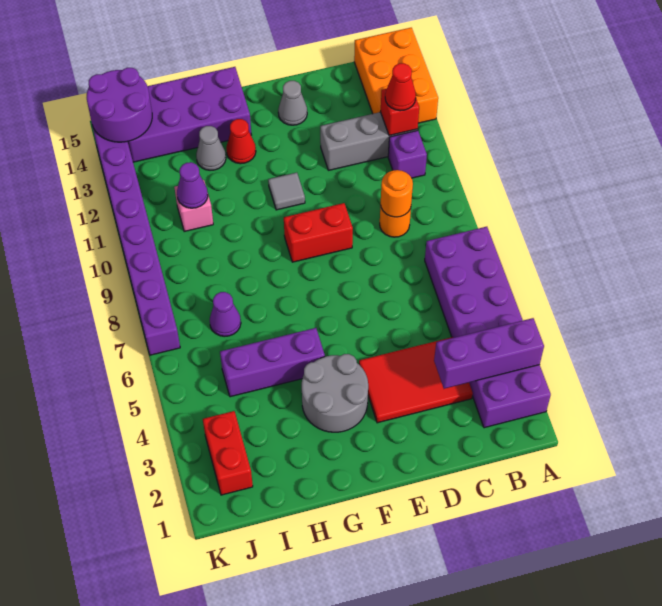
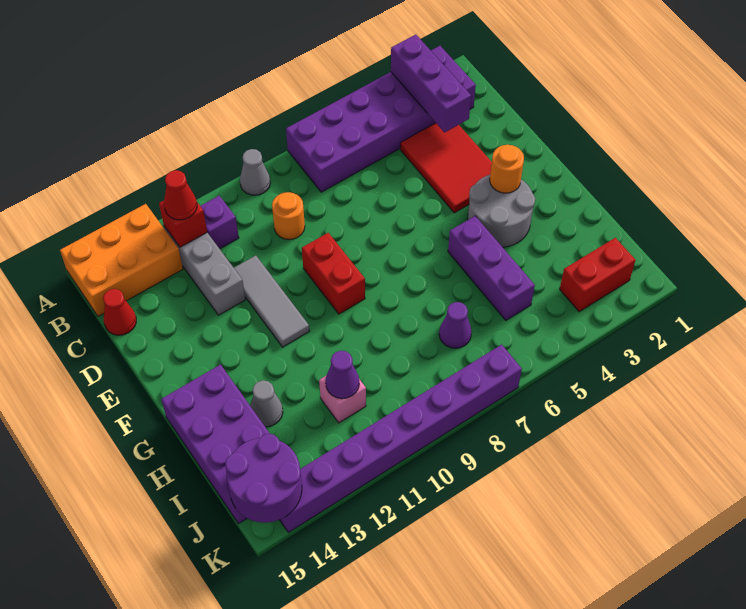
orange 1x1 round brick [381,170,413,217] -> orange 1x1 round brick moved to [490,145,524,193]
grey 1x1 cone [278,81,307,125] -> grey 1x1 cone moved to [240,149,270,195]
grey 1x1 tile [268,173,305,210] -> grey 1x3 tile [234,256,309,347]
red 1x1 cone [226,119,256,164] -> red 1x1 cone moved to [103,289,136,335]

